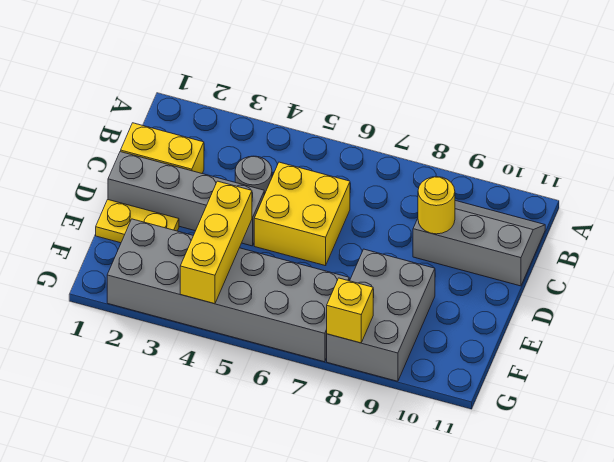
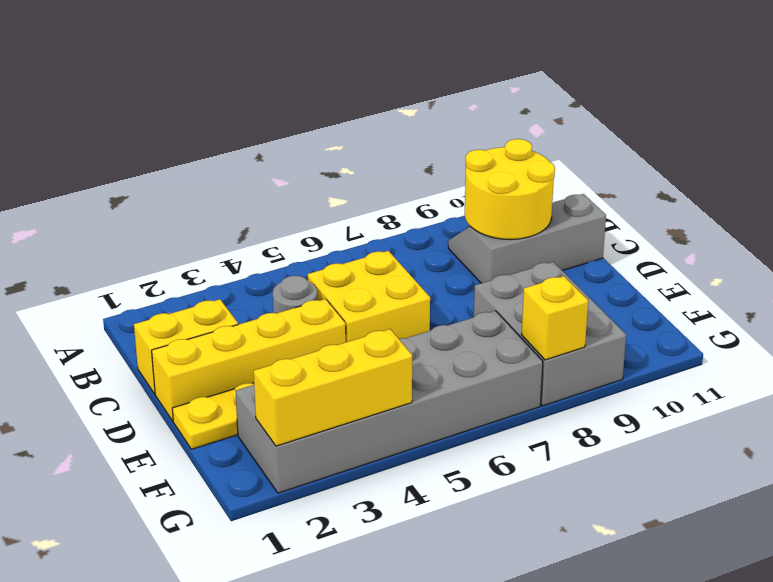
yellow 1x1 round brick [418,177,455,234] -> yellow 2x2 round brick [465,139,555,240]
grey 1x4 brick [108,152,264,246] -> yellow 1x4 brick [152,299,346,421]
yellow 1x3 brick [180,181,252,304] -> yellow 1x3 brick turned to [254,329,412,446]

